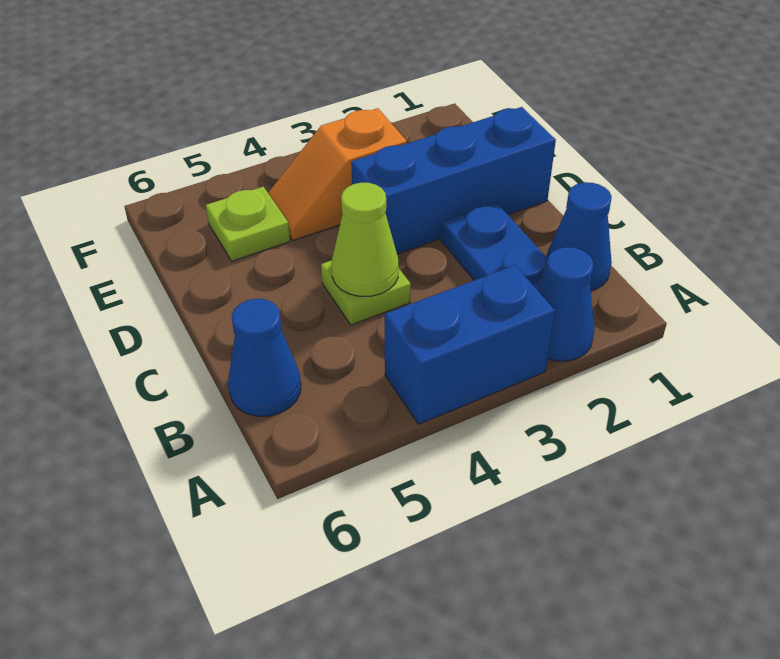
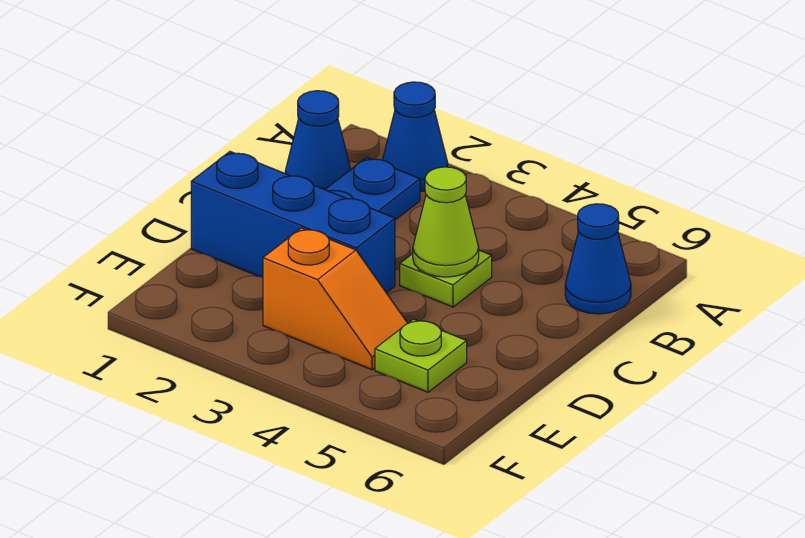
blue 1x2 brick [385,265,555,424] -> none

